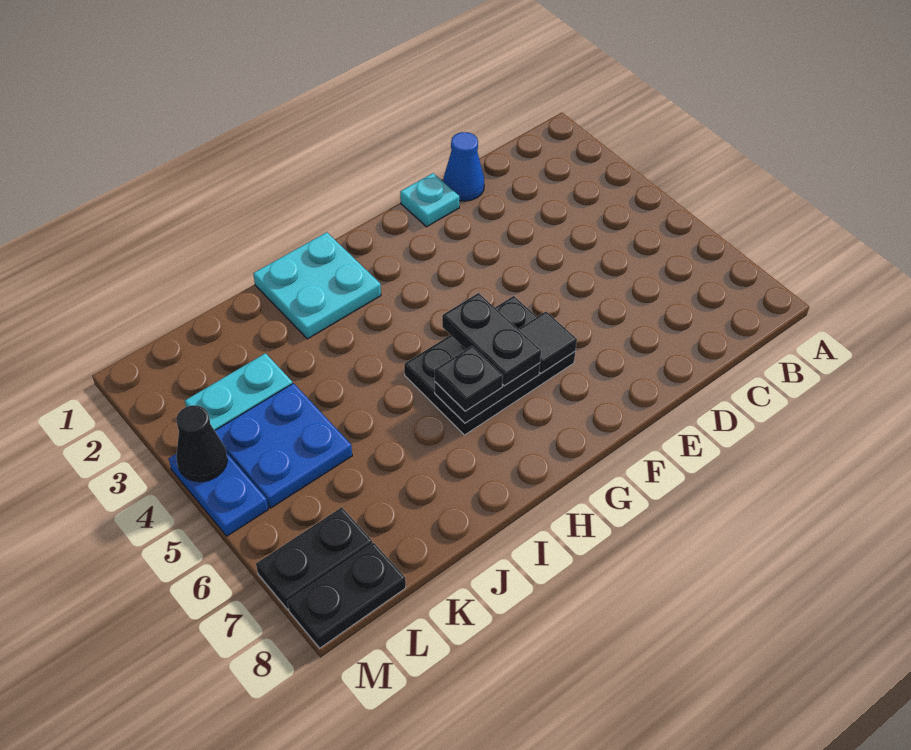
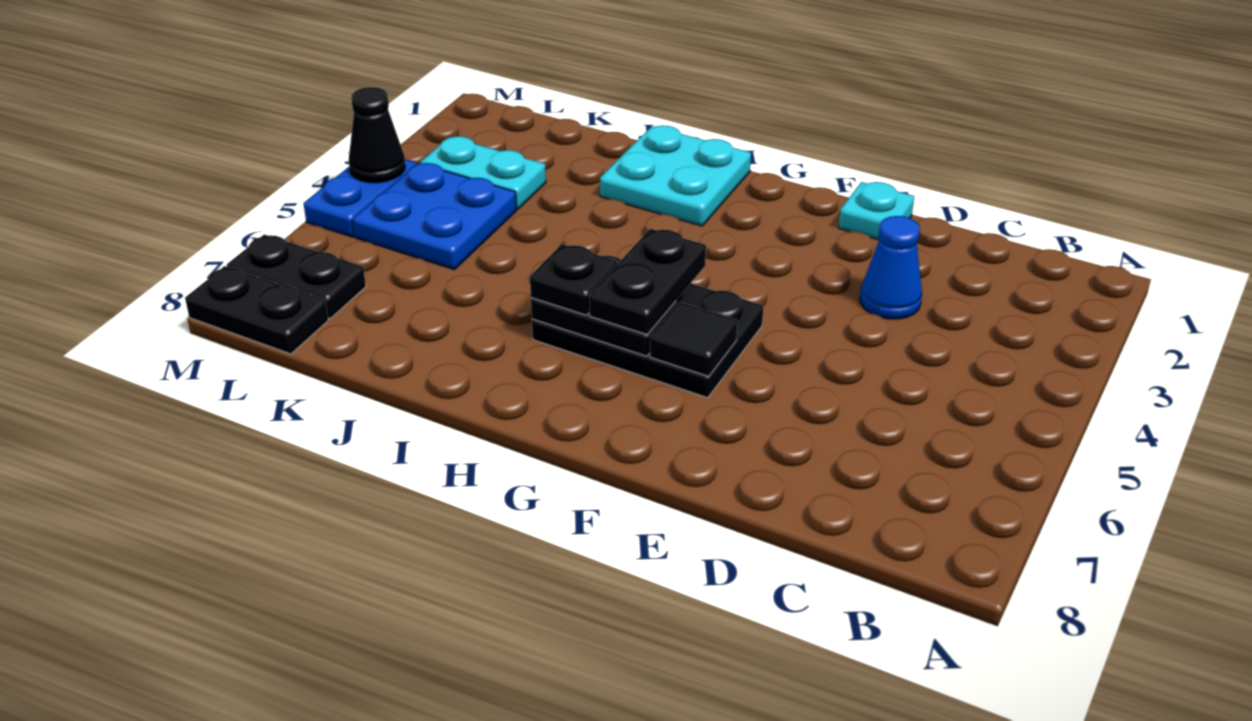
blue 1x1 cone [443,132,484,201] -> blue 1x1 cone moved to [860,216,922,319]

